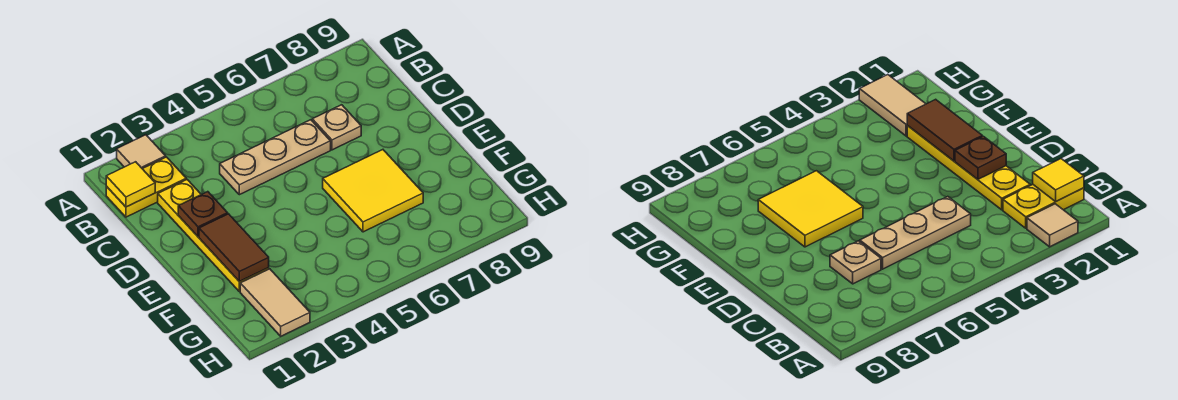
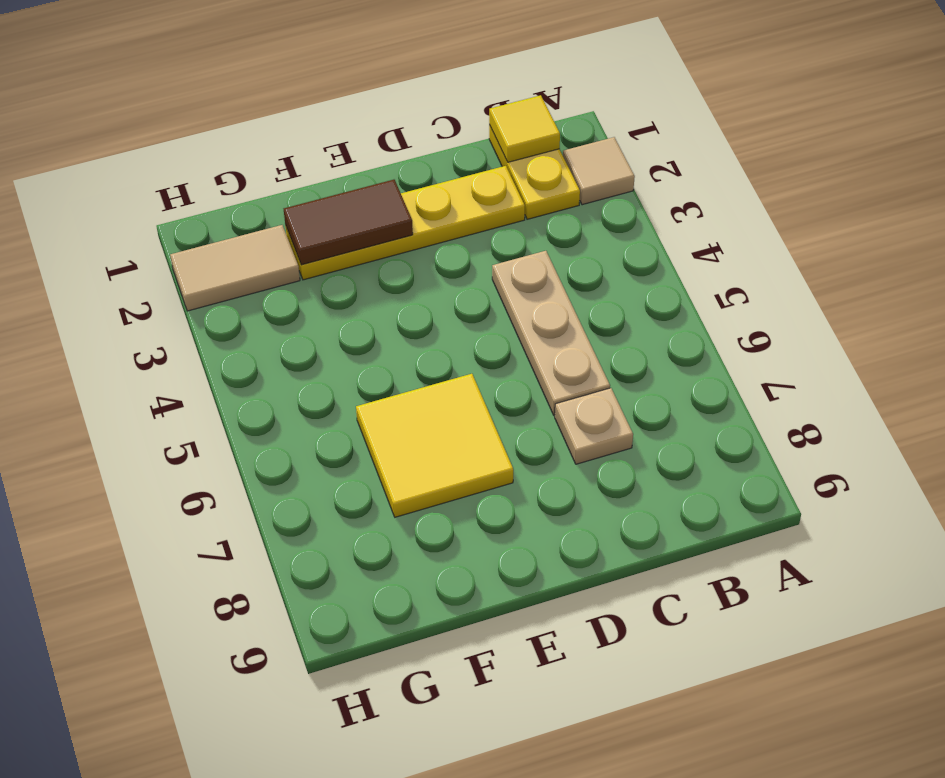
brown 1x1 plate [178,192,228,237] -> none

